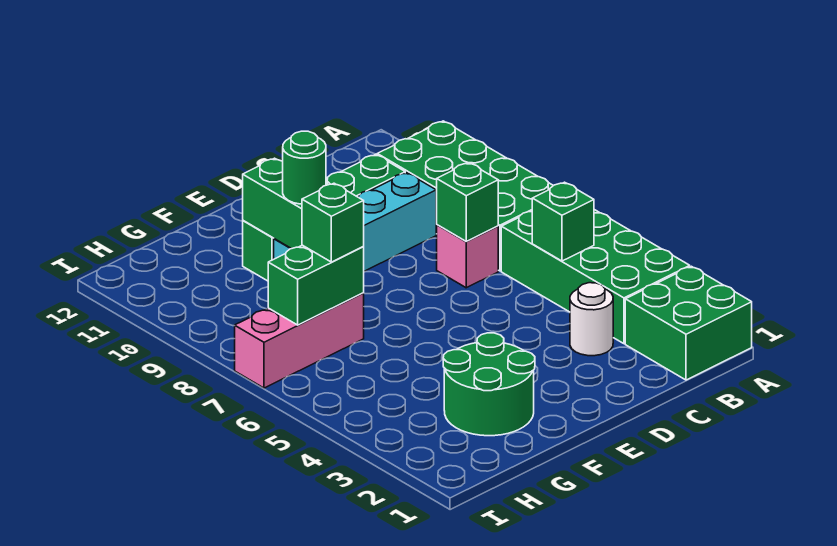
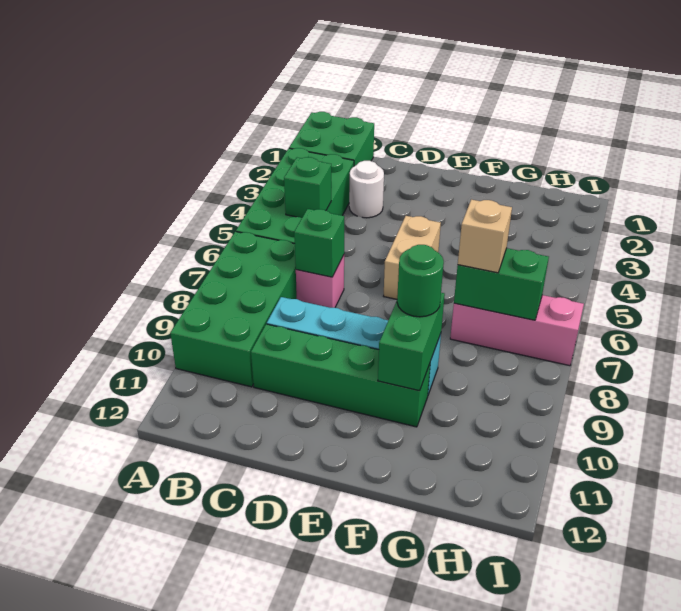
none -> tan 1x2 brick [384,216,441,299]
green 2x2 round brick [443,333,535,436] -> none
green 1x1 brick [302,183,364,262] -> tan 1x1 brick [458,199,512,273]

